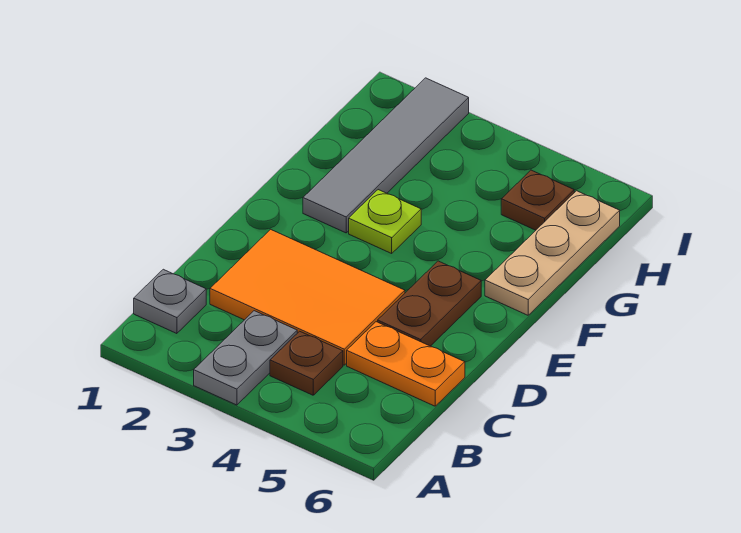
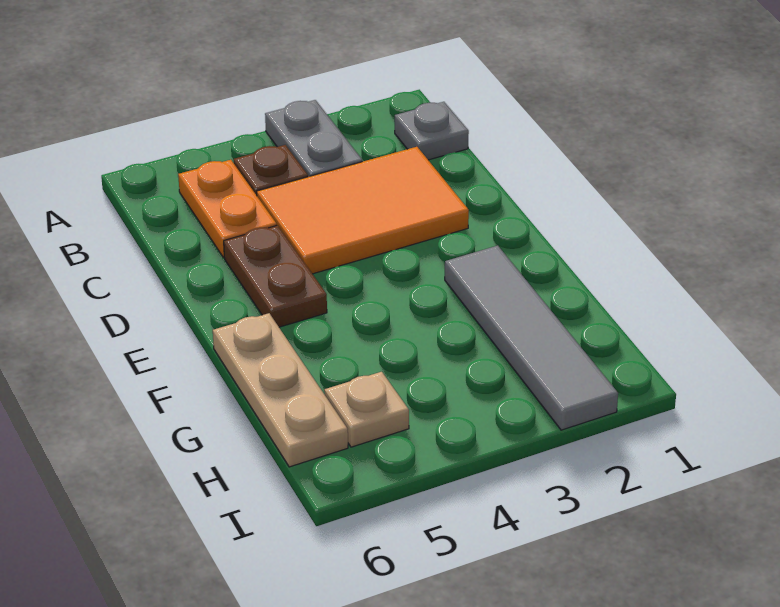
orange 1x2 plate [347,322,465,406] -> orange 1x2 plate turned to [178,160,277,258]
lime 1x1 plate [349,190,421,253] -> none
brown 1x1 plate [501,170,574,230] -> tan 1x1 plate [324,372,409,447]

